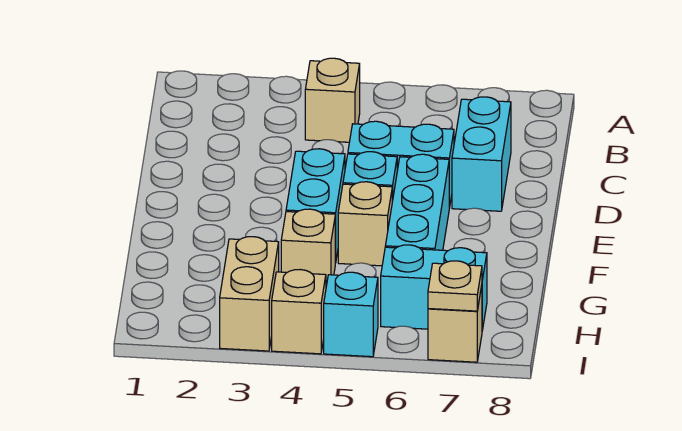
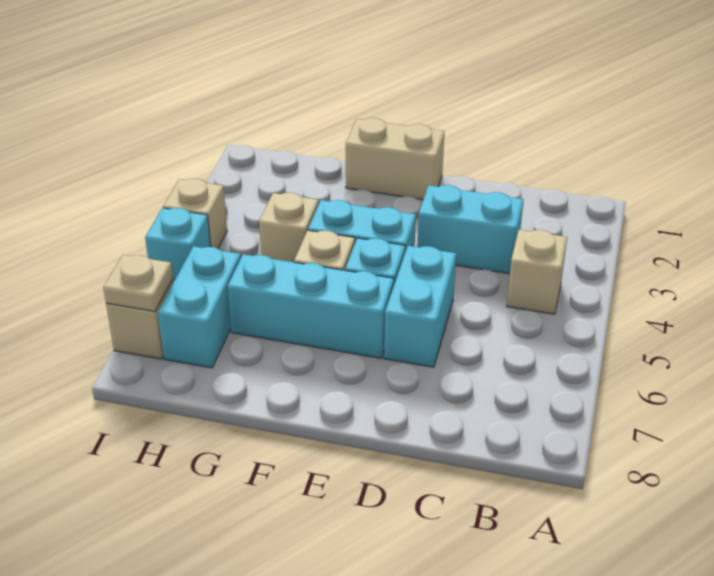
cyan 1x2 brick [452,97,511,211] -> cyan 1x2 brick moved to [417,185,523,274]
tan 1x2 brick [220,237,279,351] -> tan 1x2 brick moved to [346,118,444,200]

